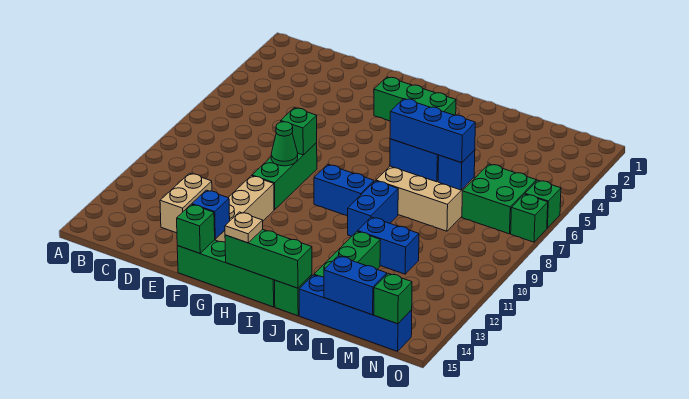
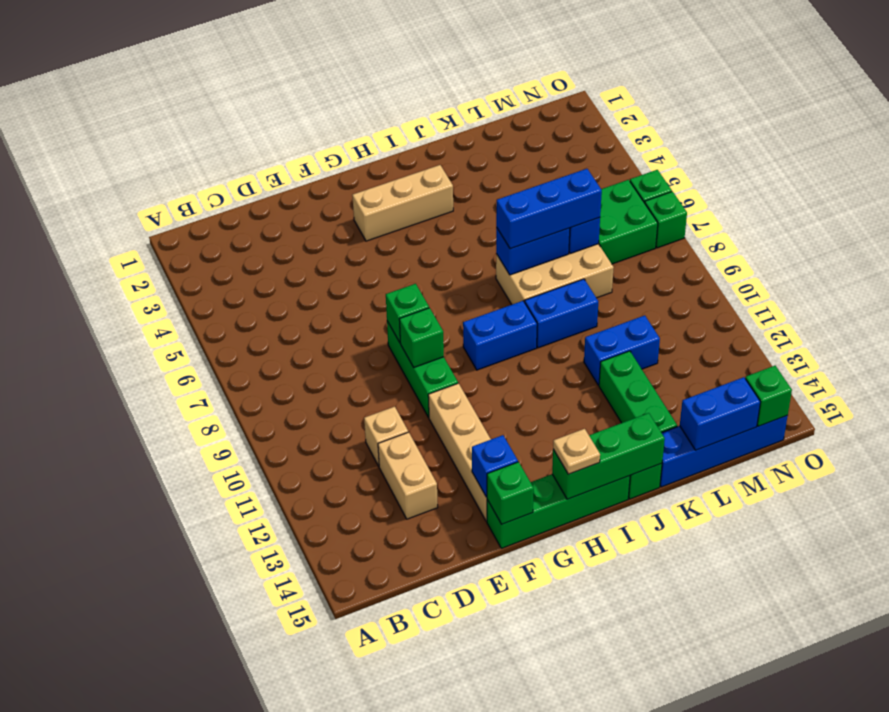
none -> tan 1x1 brick [364,407,408,466]
green 1x1 cone [271,122,298,166] -> green 1x1 brick [399,308,444,367]
green 1x3 brick [374,77,456,121] -> tan 1x3 brick [352,165,453,241]
blue 1x2 brick [348,181,398,236] -> blue 1x2 brick turned to [525,279,598,348]

